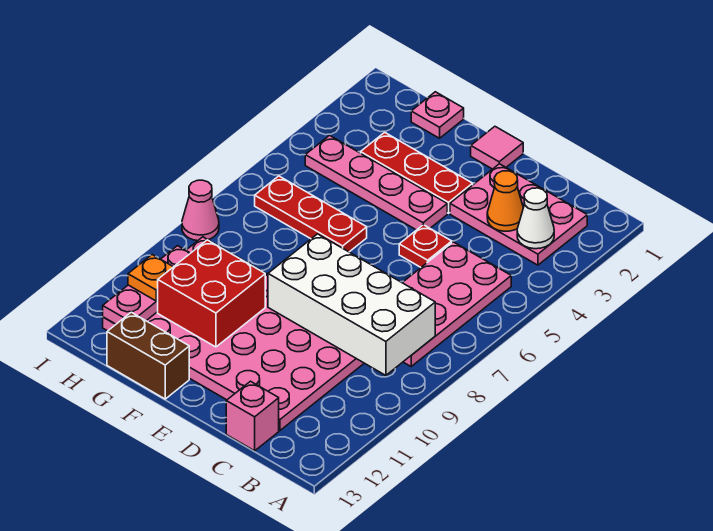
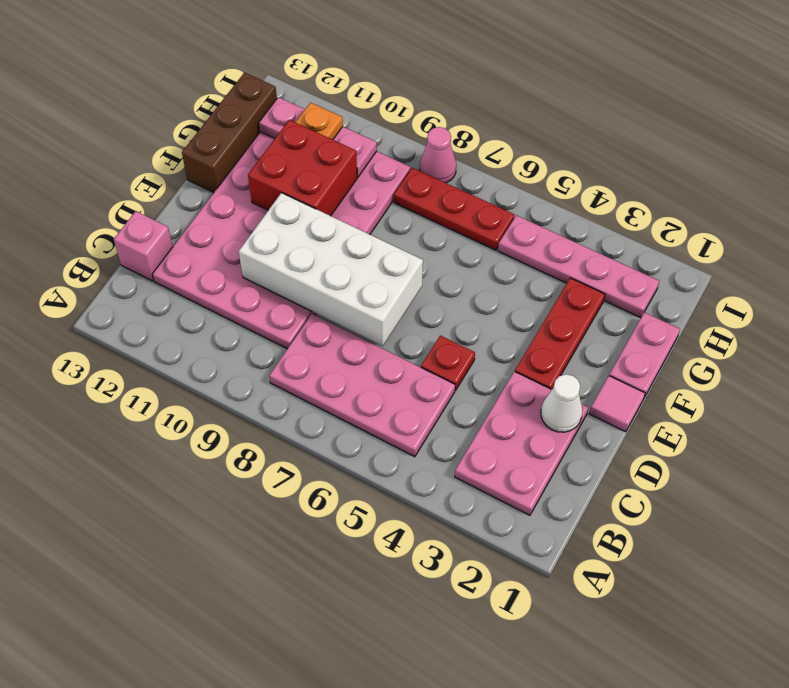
white 1x1 cone [517,188,554,249] -> white 1x1 cone moved to [541,374,582,432]
white 2x4 brick [268,234,435,375] -> white 2x4 brick turned to [239,193,423,346]
orange 1x1 cone [487,171,523,231] -> none
pink 1x4 plate [305,135,447,230] -> pink 1x4 plate turned to [498,215,659,318]
red 1x3 plate [255,176,367,252] -> red 1x3 plate turned to [394,168,514,250]
brown 1x2 brick [107,312,189,399] -> brown 1x3 brick [182,73,277,193]
pink 1x1 plate [411,92,464,138] -> pink 1x2 plate [609,312,680,397]

